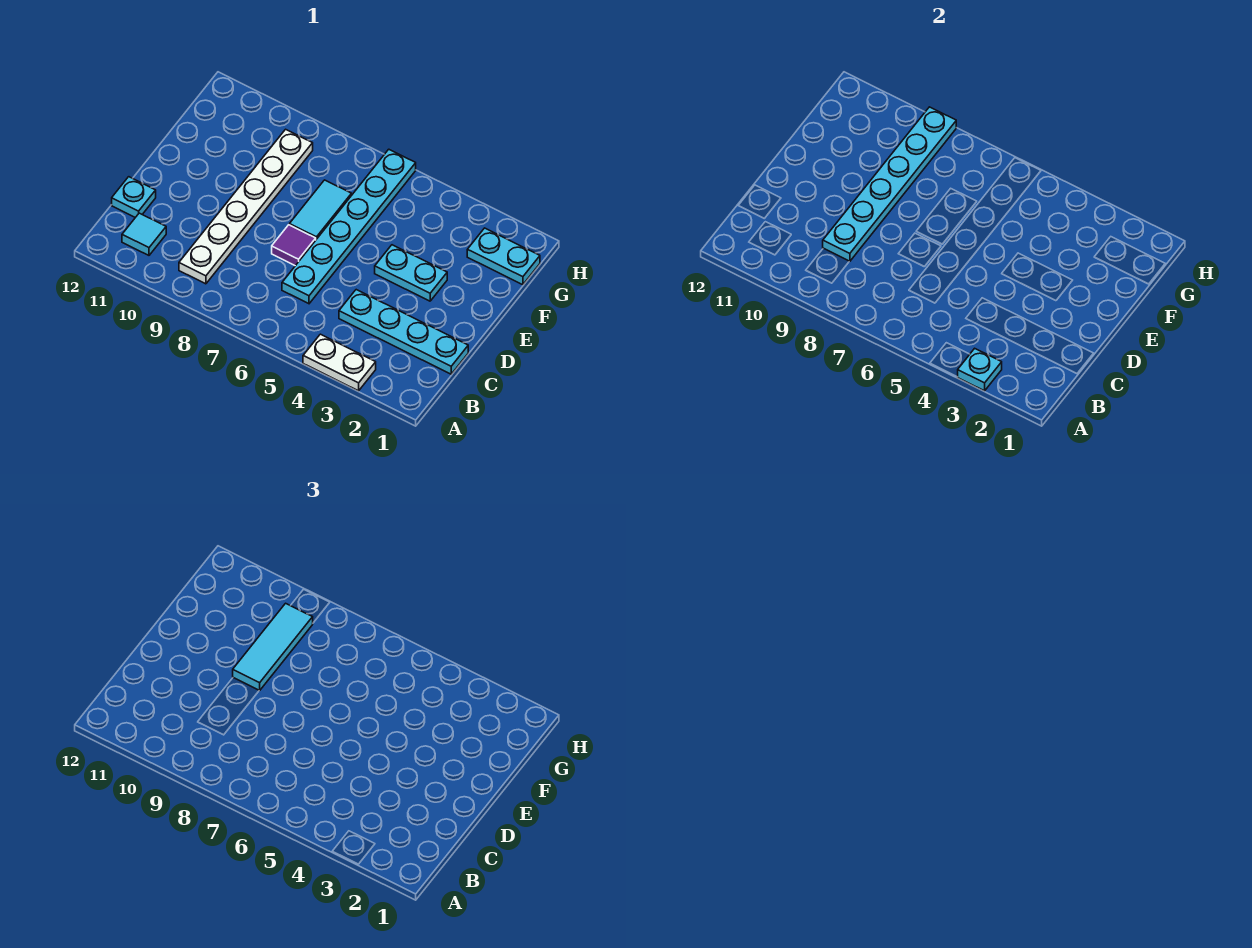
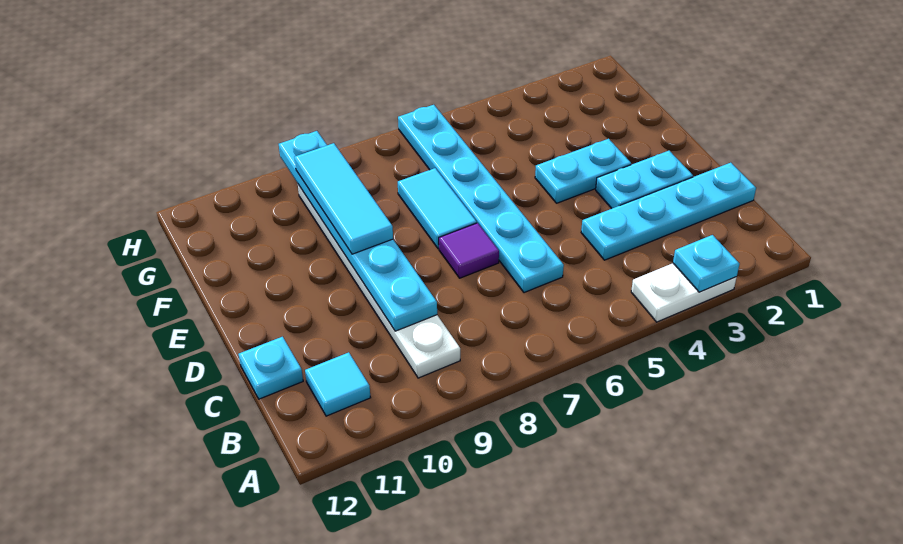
cyan 1x2 plate [467,228,540,285] -> cyan 1x2 plate moved to [596,151,693,209]

